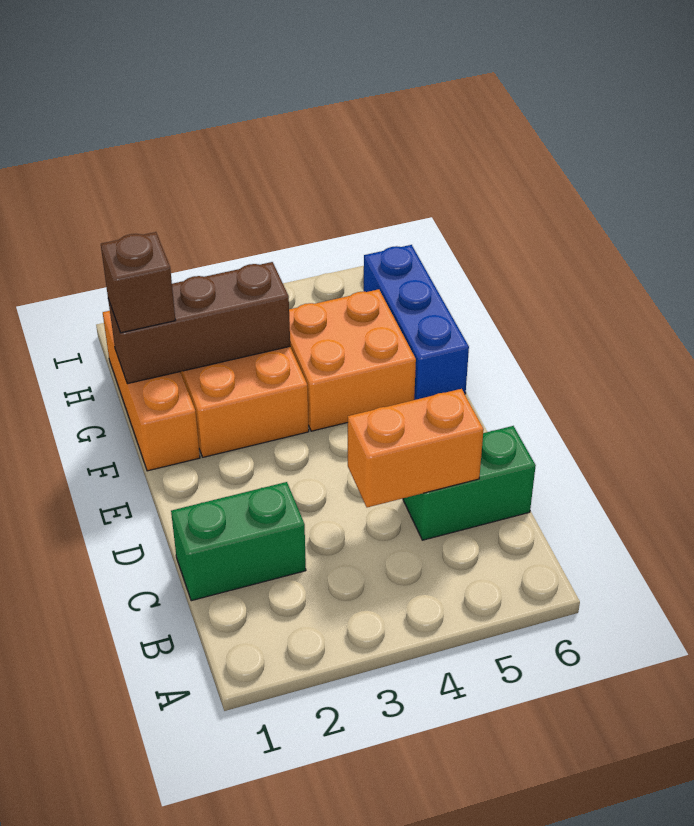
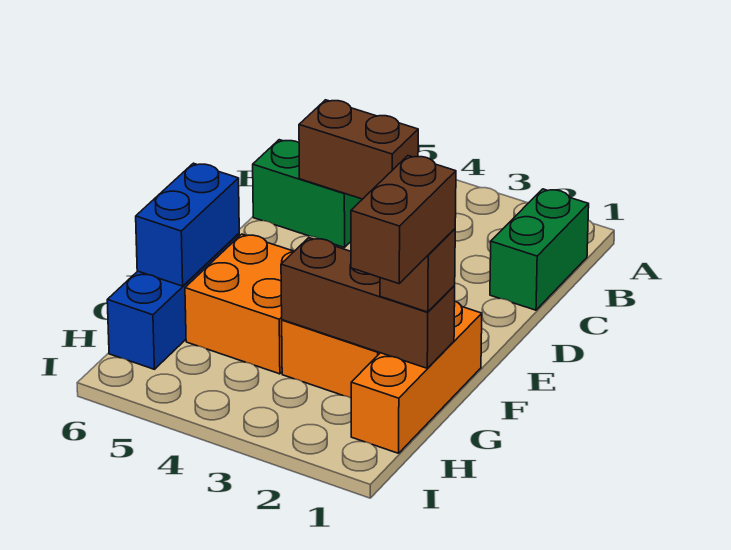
green 1x2 brick [171,482,306,601] -> green 1x2 brick turned to [490,189,589,310]
orange 1x2 brick [348,389,484,507] -> brown 1x2 brick [299,100,418,199]
none -> blue 1x2 brick [136,163,239,286]
none -> brown 1x2 brick [351,156,456,284]

